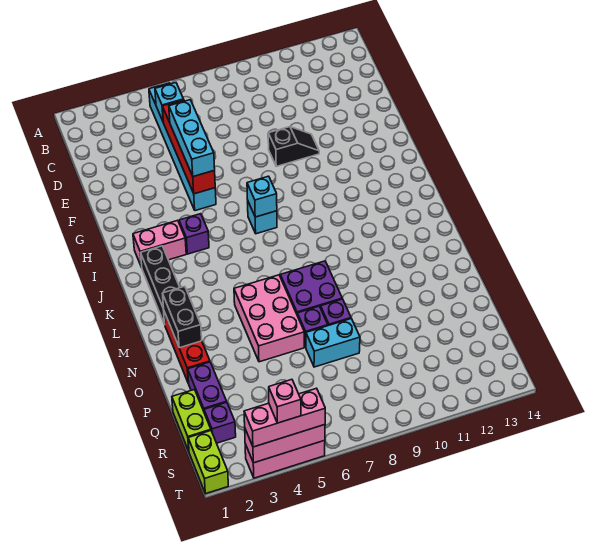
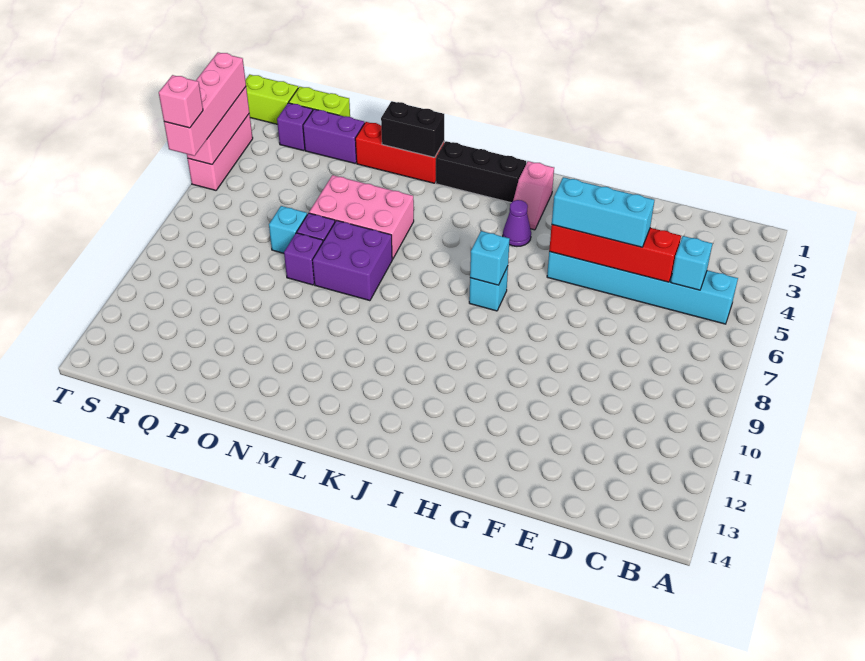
black 1x2 slope [268,127,319,166] -> none
pink 1x2 brick [133,220,186,267] -> pink 1x2 slope [513,161,554,230]
purple 1x1 brick [179,214,209,254] -> purple 1x1 cone [503,200,531,246]
cyan 1x2 brick [306,319,360,367] -> cyan 1x1 brick [269,206,307,253]
pink 1x3 brick [244,388,325,447] -> pink 1x4 brick [164,52,246,156]
pink 1x1 brick [269,380,301,423] -> pink 1x1 brick moved to [159,75,203,128]

